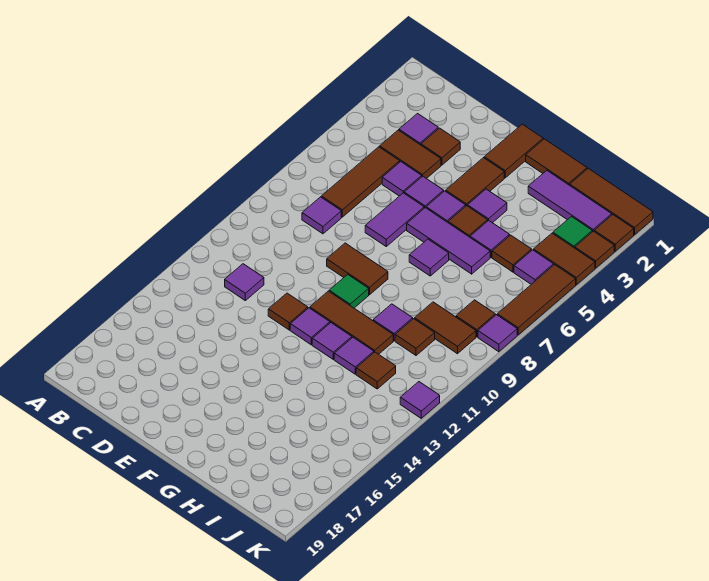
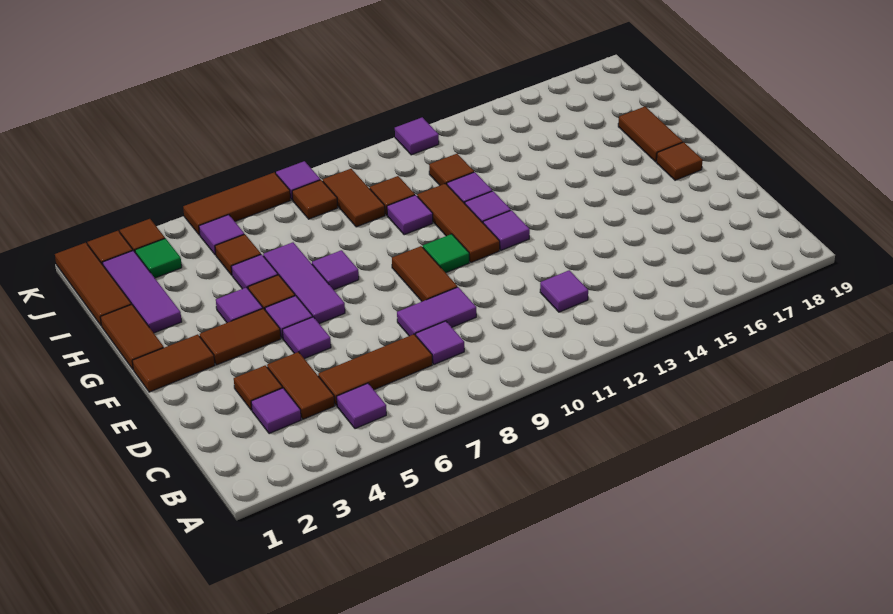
purple 1x1 tile [382,162,422,196] -> purple 1x1 tile moved to [337,383,386,429]
purple 1x2 tile [365,193,424,246] -> purple 1x2 tile moved to [397,287,476,336]
brown 1x1 tile [268,293,308,330] -> brown 1x1 tile moved to [656,142,703,180]
brown 1x2 tile [534,233,595,285] -> brown 1x2 tile moved to [618,107,683,162]

